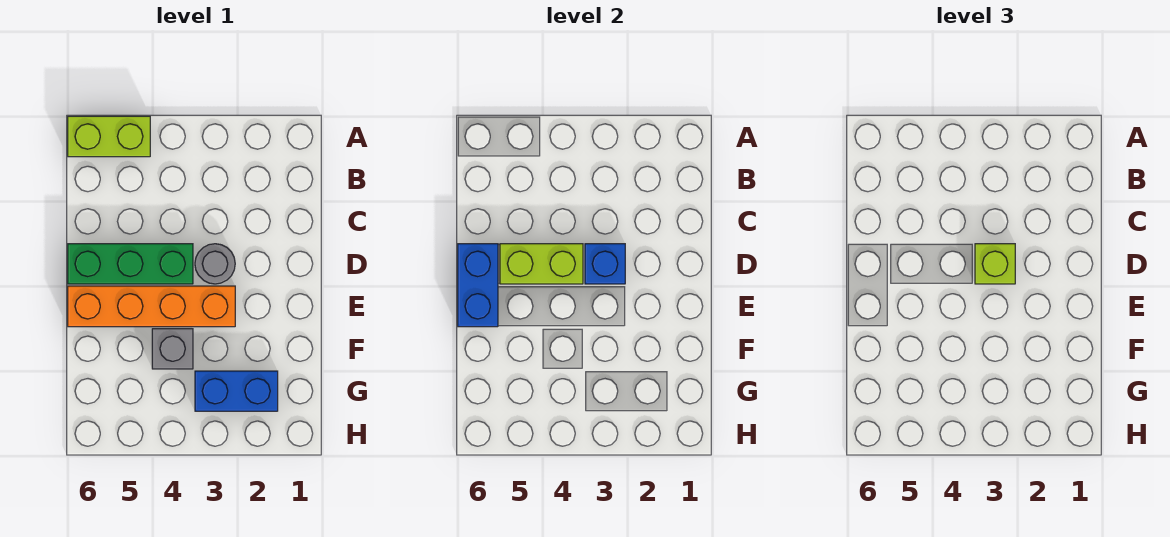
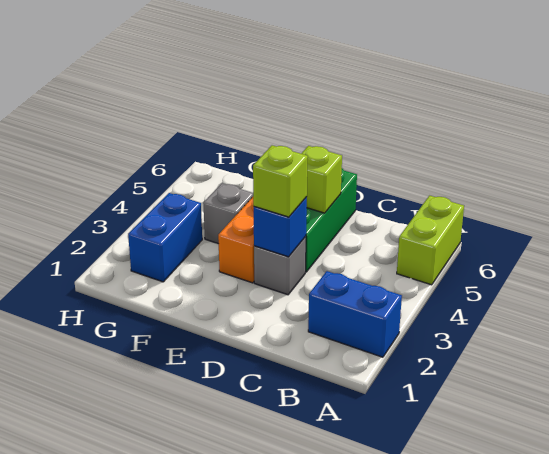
grey 1x1 round brick [195,244,235,284] -> grey 1x1 brick [254,236,306,295]
lime 1x2 brick [500,244,583,284] -> lime 1x1 brick [301,146,342,213]
blue 1x2 brick [458,244,498,327] -> blue 1x2 brick moved to [308,271,402,357]

